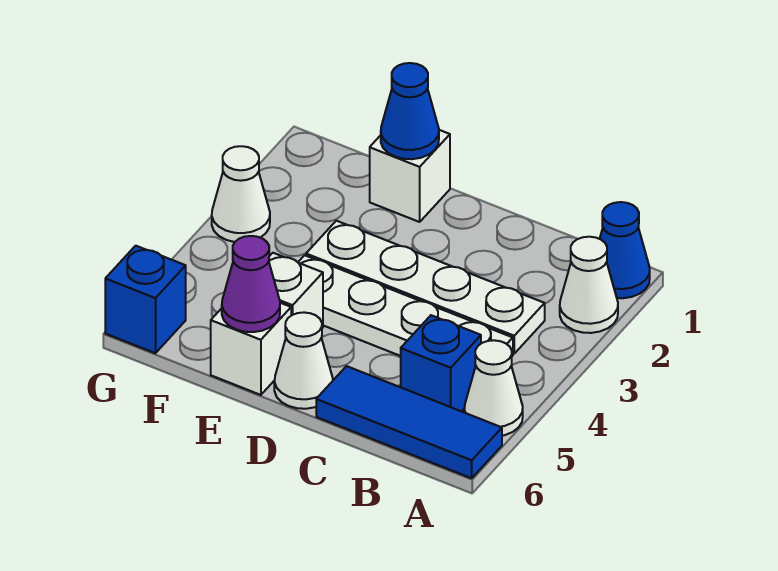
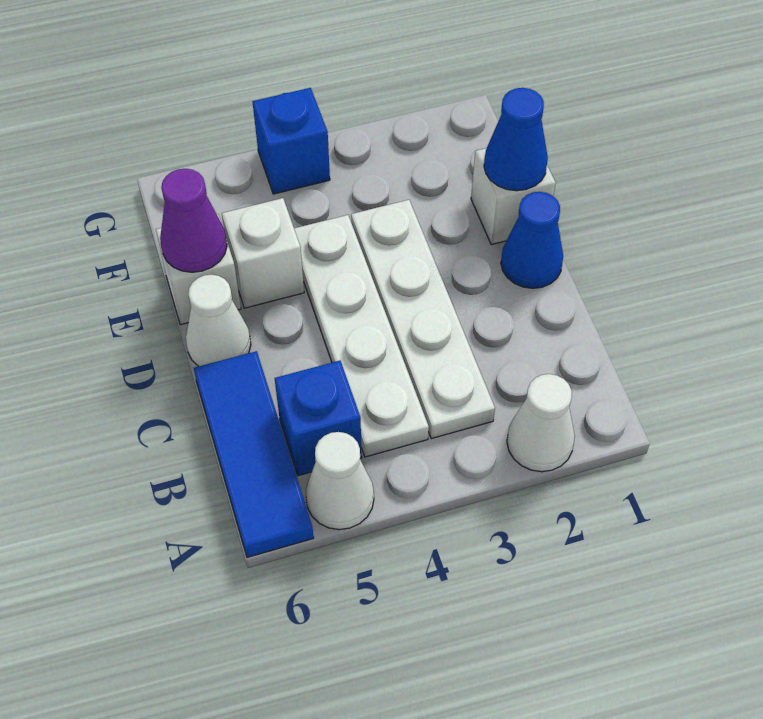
blue 1x1 cone [600,202,650,298] -> blue 1x1 cone moved to [501,192,563,288]
white 1x1 cone [212,146,270,242] -> none
blue 1x1 brick [105,246,186,353] -> blue 1x1 brick moved to [253,88,330,194]

